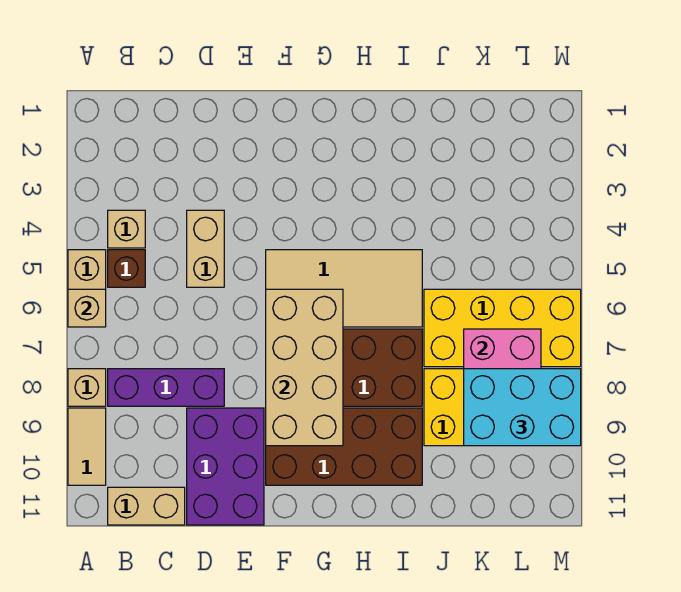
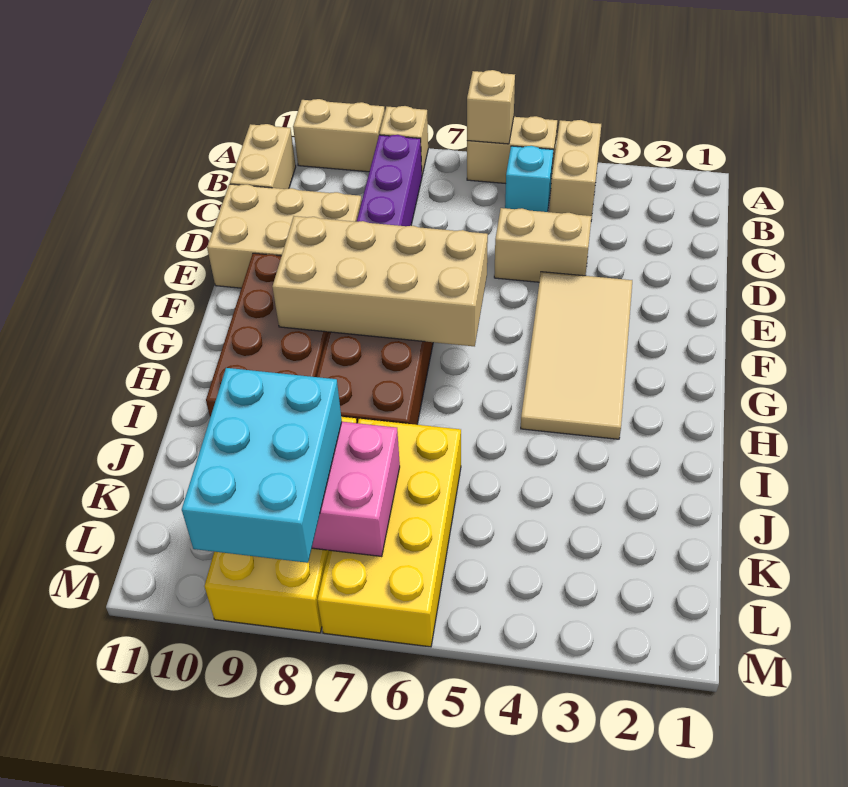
tan 1x2 tile [68,408,106,485] -> tan 1x2 brick [293,99,385,172]
tan 1x1 brick [108,210,145,248] -> tan 1x2 brick [549,120,601,219]
brown 1x1 brick [108,250,145,287] -> cyan 1x1 brick [505,146,553,212]
purple 2x3 brick [187,408,264,525] -> tan 2x3 brick [207,184,362,288]
tan 2x4 tile [266,250,422,327] -> tan 2x4 tile moved to [521,272,632,439]

